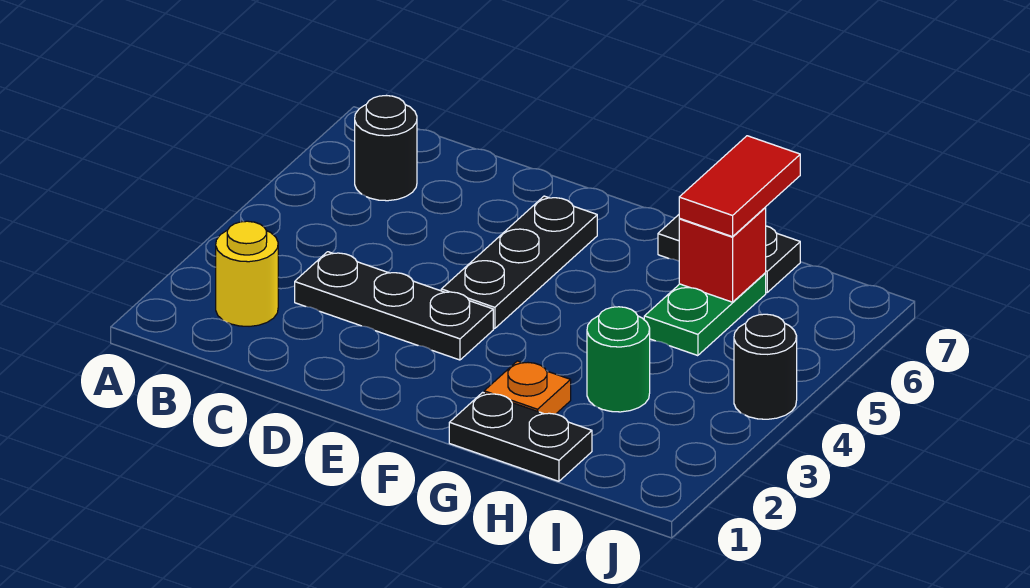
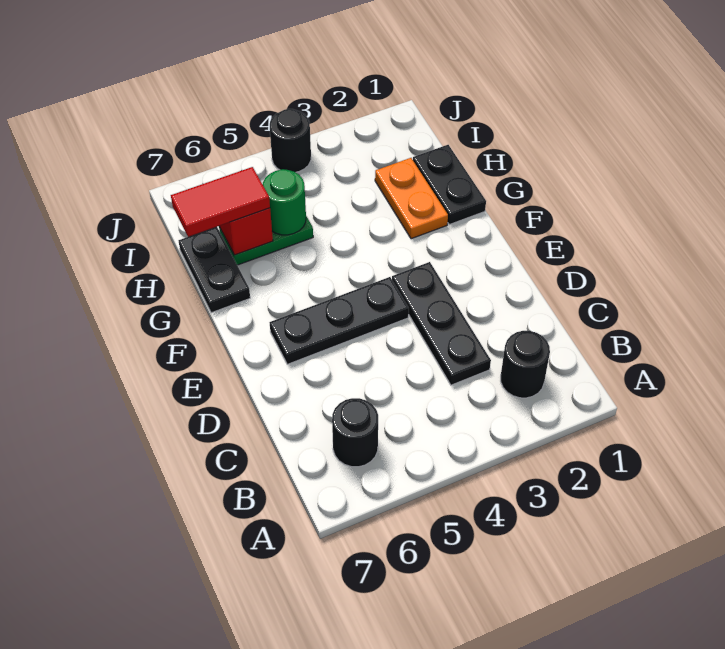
yellow 1x1 round brick [216,221,278,326] -> black 1x1 round brick [501,331,550,398]
orange 1x1 plate [484,361,571,414] -> orange 1x2 plate [375,158,448,239]
green 1x1 round brick [587,307,650,412] -> green 1x1 round brick moved to [263,169,306,235]

